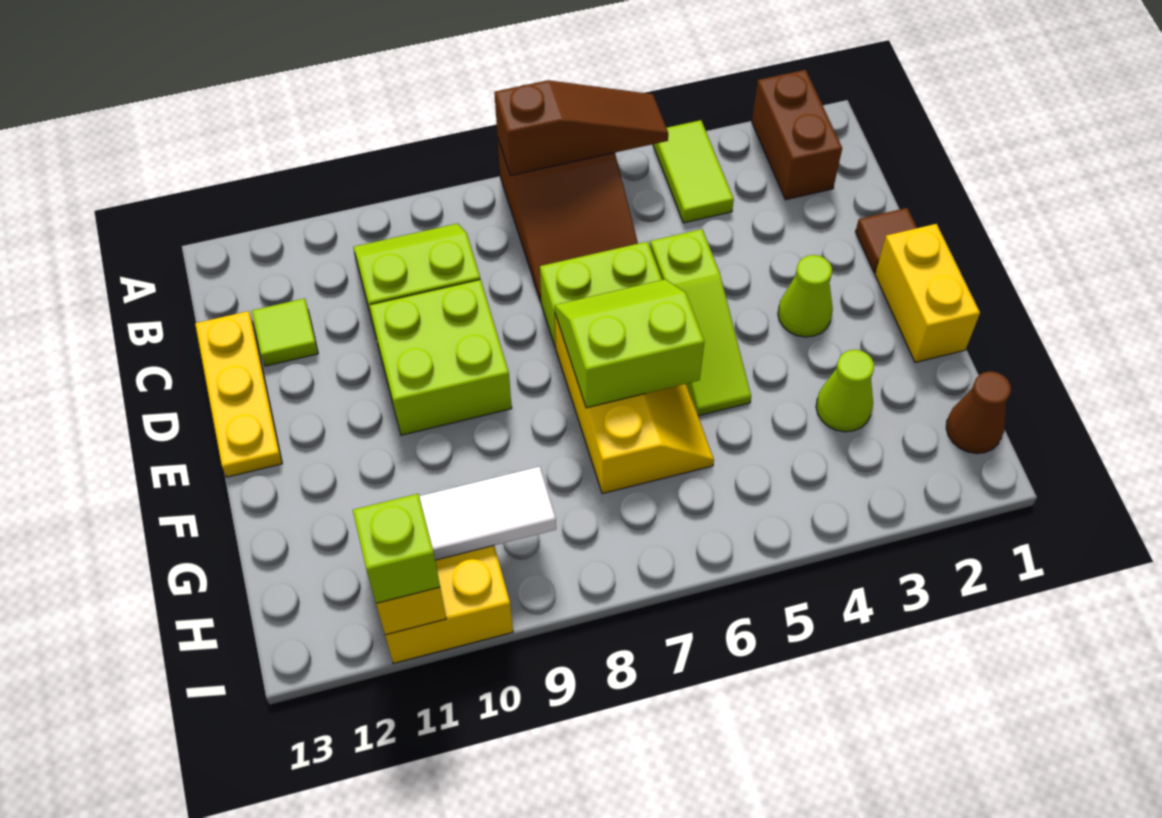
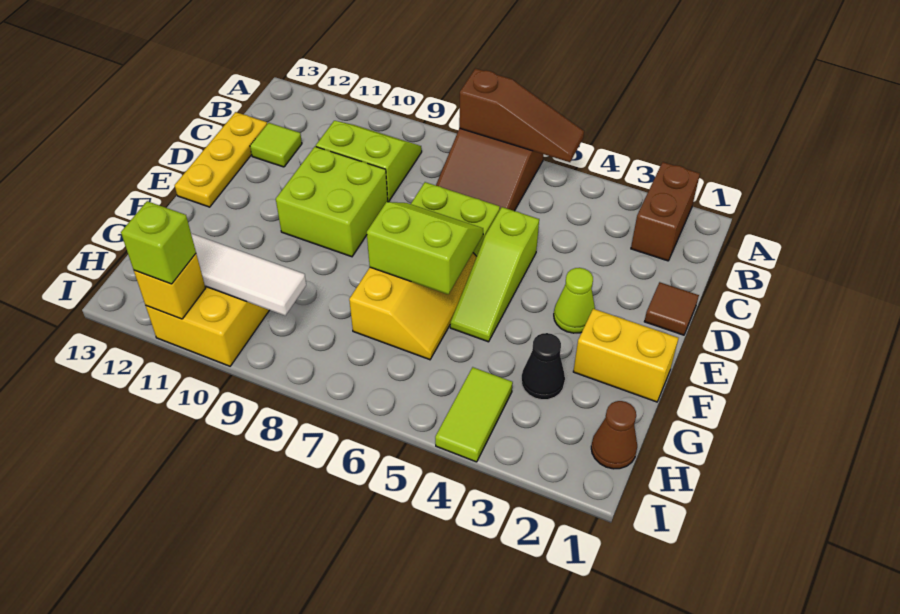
lime 1x2 tile [653,120,734,223] -> lime 1x2 tile moved to [435,367,513,462]
yellow 1x2 brick [875,224,980,363] -> yellow 1x2 brick turned to [573,309,678,402]
lime 1x1 cone [816,350,874,432] -> black 1x1 cone [521,333,565,400]

